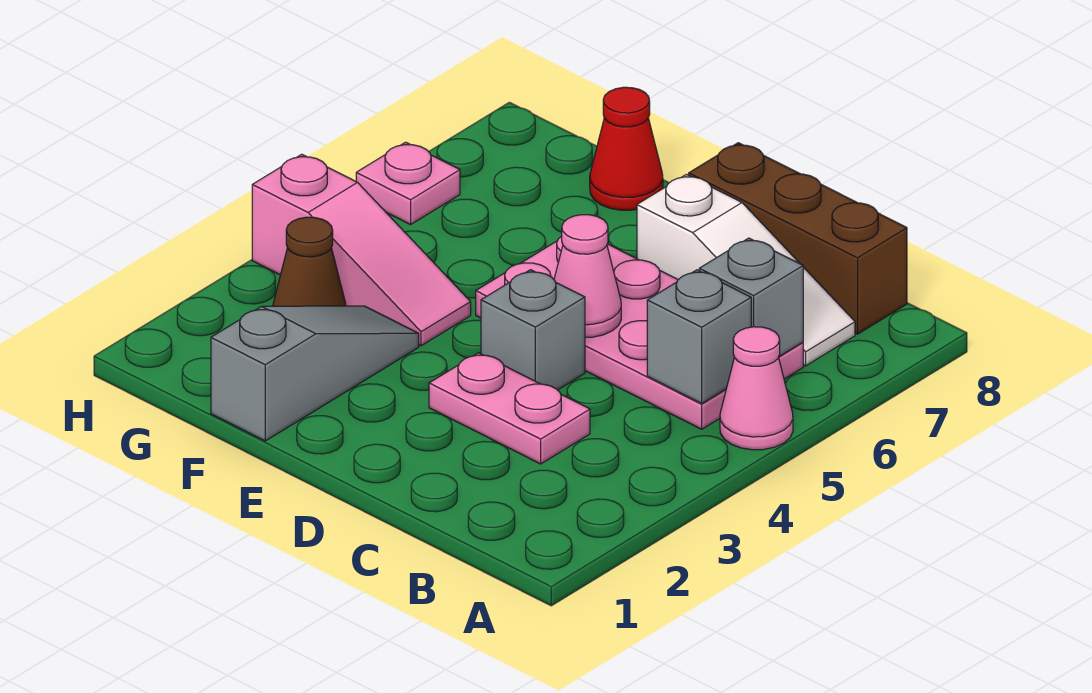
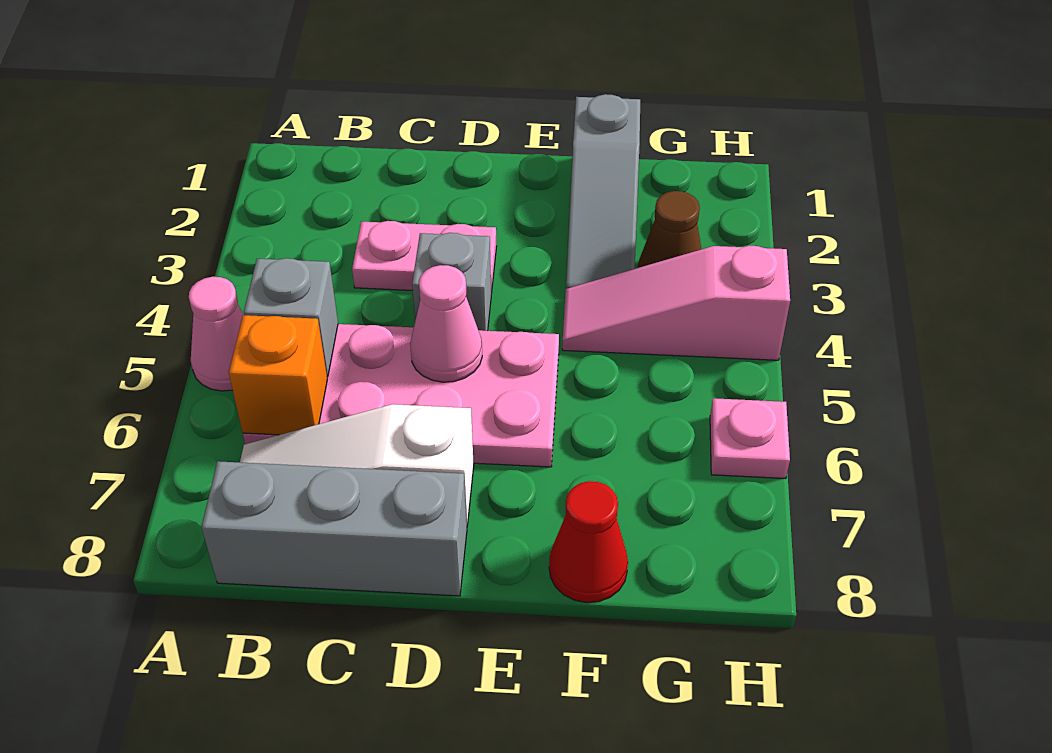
grey 1x1 brick [699,238,803,356] -> orange 1x1 brick [229,315,327,435]
brown 1x3 brick [689,143,907,334] -> grey 1x3 brick [201,461,467,596]

